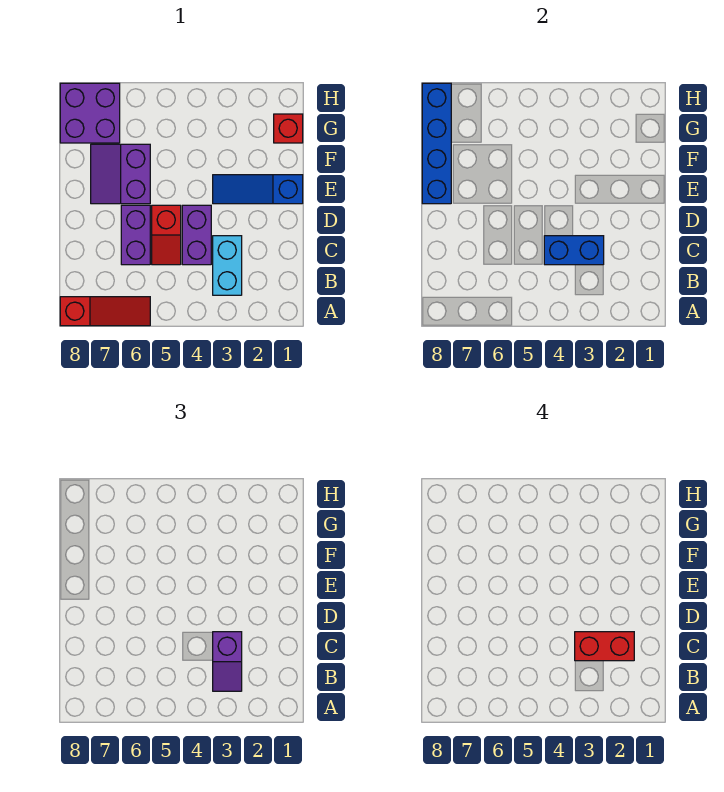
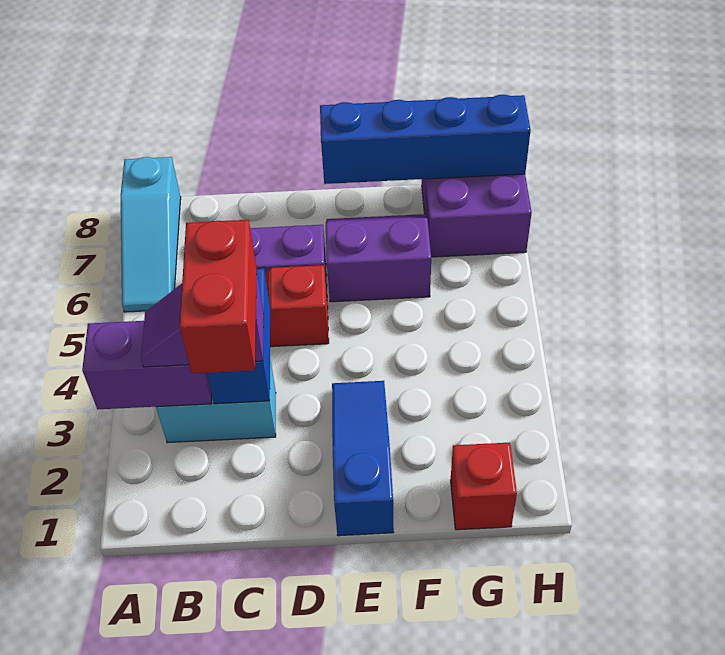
red 1x3 slope [60,297,150,326] -> cyan 1x3 slope [121,157,181,312]
purple 1x2 brick [182,205,211,265] -> purple 1x2 brick moved to [82,321,212,409]

